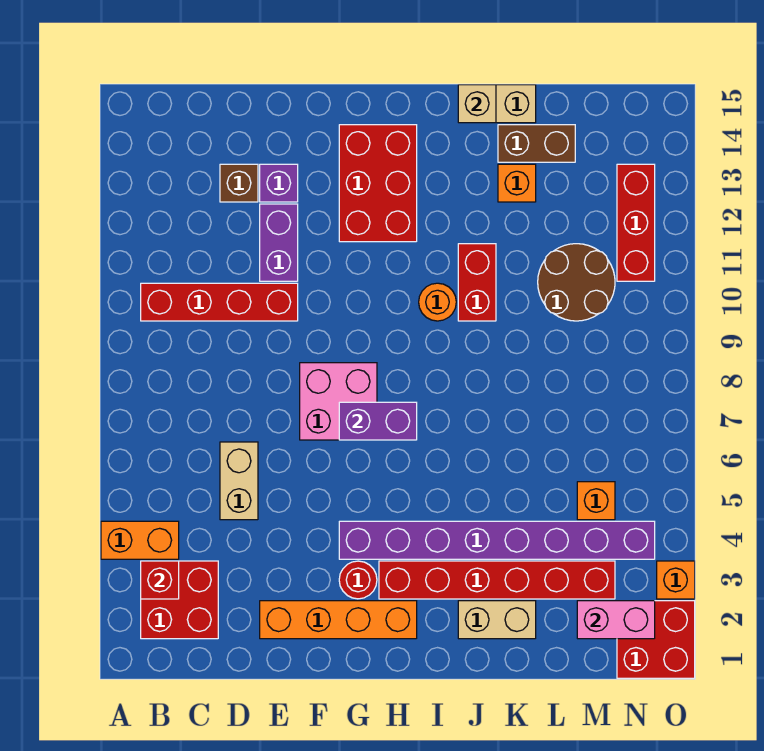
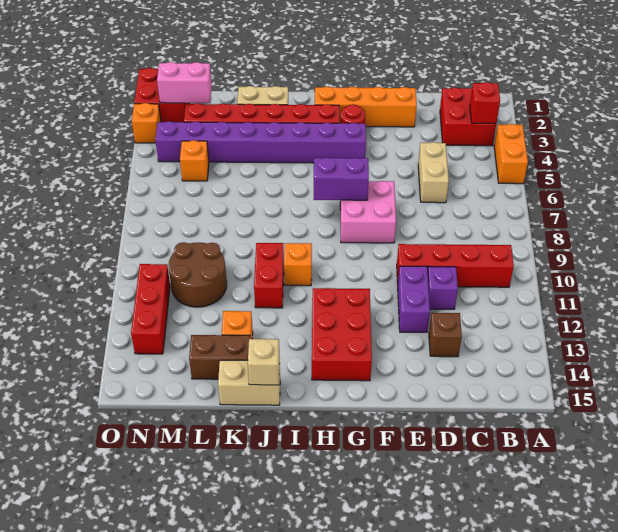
orange 1x2 brick [101,521,179,559] -> orange 1x2 brick turned to [494,124,528,184]
purple 1x1 brick [260,164,298,202] -> purple 1x1 brick moved to [428,266,458,309]
orange 1x1 round brick [419,283,456,321] -> orange 1x1 brick [284,243,312,286]

